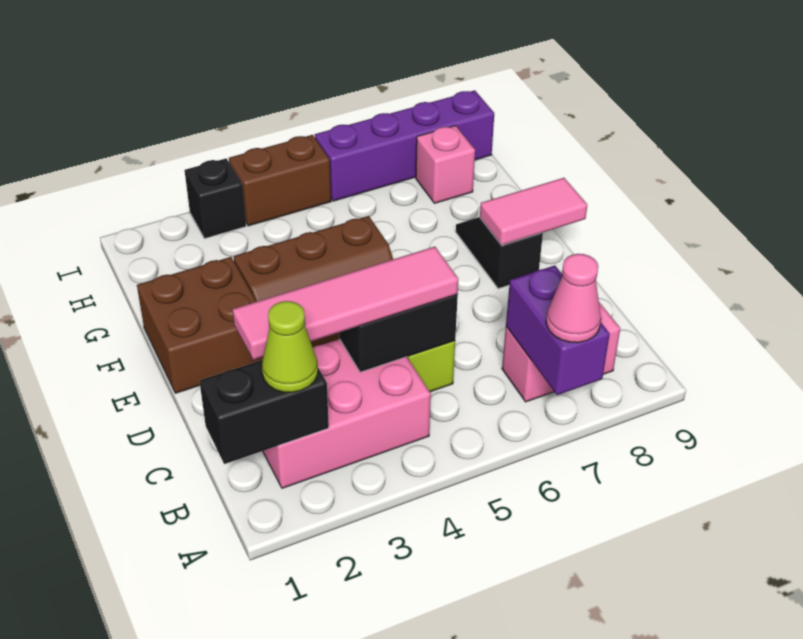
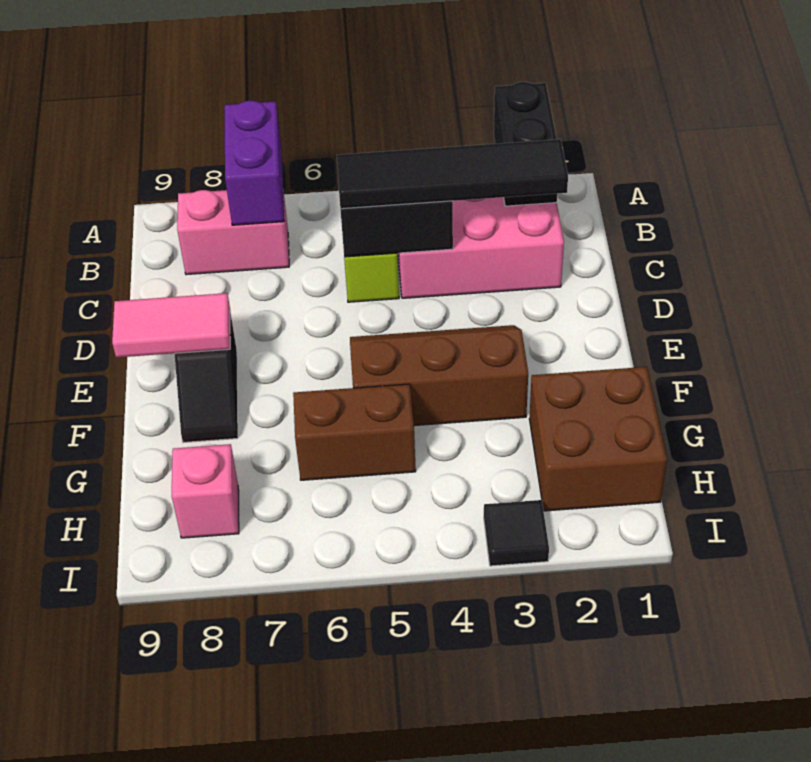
pink 1x1 cone [546,254,601,343] -> none
black 1x2 brick [200,360,329,464] -> black 1x2 brick turned to [494,82,557,206]
lime 1x1 cone [262,301,318,392] -> none
pink 1x4 tile [233,247,458,360] -> black 1x4 tile [337,139,568,209]
brown 2x2 brick [137,257,263,393] -> brown 2x2 brick moved to [529,367,667,511]
black 1x1 brick [185,158,246,239] -> black 1x1 tile [484,500,549,566]
brown 1x2 brick [229,135,331,226] -> brown 1x2 brick moved to [293,384,416,480]
purple 1x4 brick [315,90,494,201] -> none

